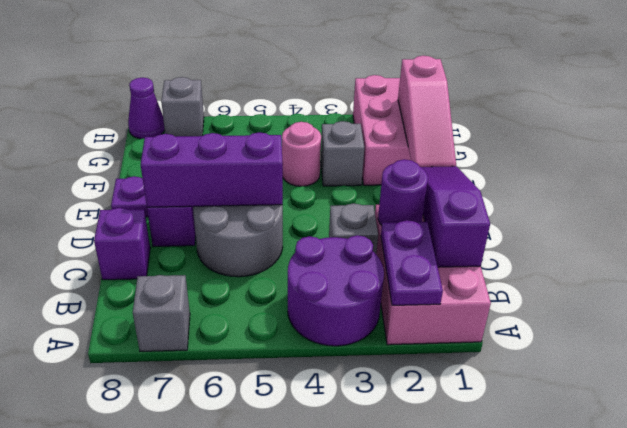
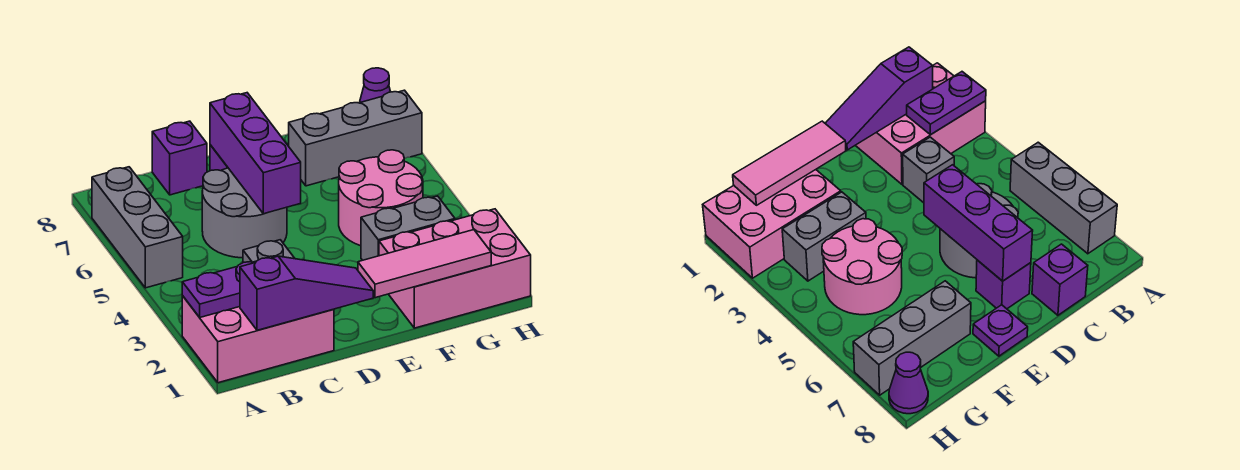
purple 2x2 round brick [288,235,384,346] -> none
grey 1x1 brick [133,275,190,351] -> grey 1x3 brick [92,167,183,288]
purple 1x1 round brick [378,159,428,225] -> none
pink 1x3 slope [398,56,456,167] -> pink 1x3 tile [358,230,491,298]
grey 1x1 brick [321,121,364,186] -> grey 1x2 brick [361,196,455,260]
pink 1x1 round brick [282,122,321,186] -> pink 2x2 round brick [339,150,423,246]
grey 1x1 brick [161,77,204,137] -> grey 1x3 brick [289,90,422,186]

